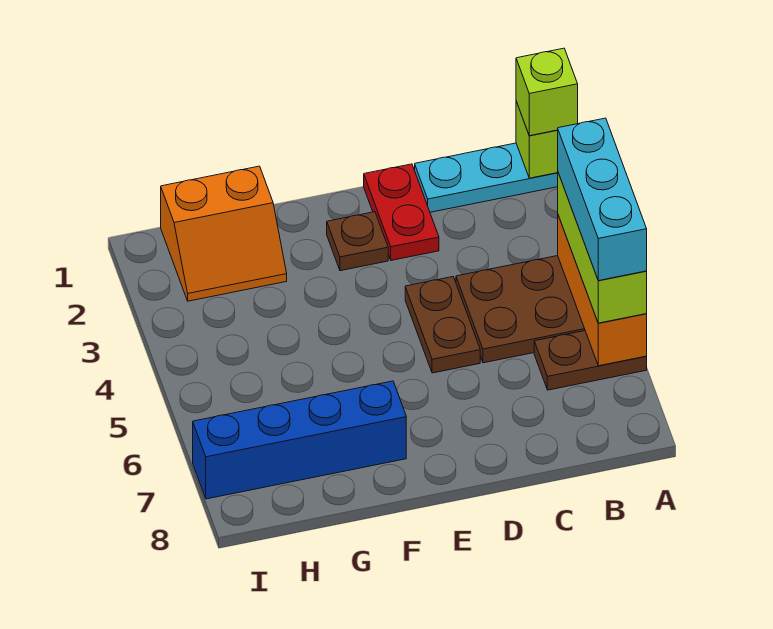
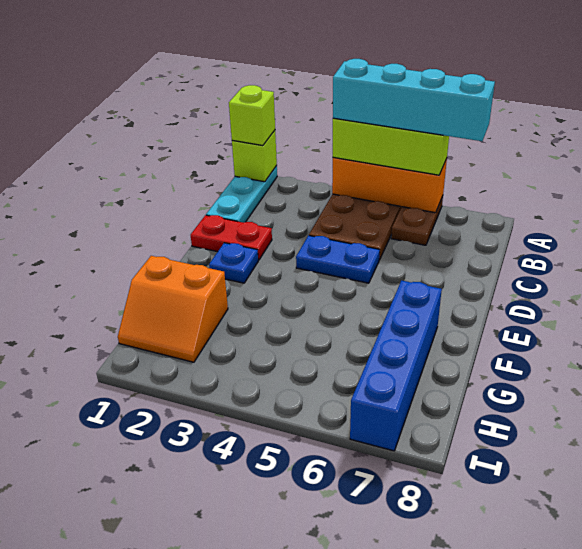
cyan 1x3 brick [558,118,647,281] -> cyan 1x4 brick [333,59,495,141]
brown 1x2 plate [405,277,480,373] -> blue 1x2 plate [296,236,380,283]
brown 1x1 plate [327,212,388,271] -> blue 1x1 plate [209,243,258,283]
orange 2x2 slope [161,166,287,301] -> orange 2x2 slope turned to [118,256,228,362]

